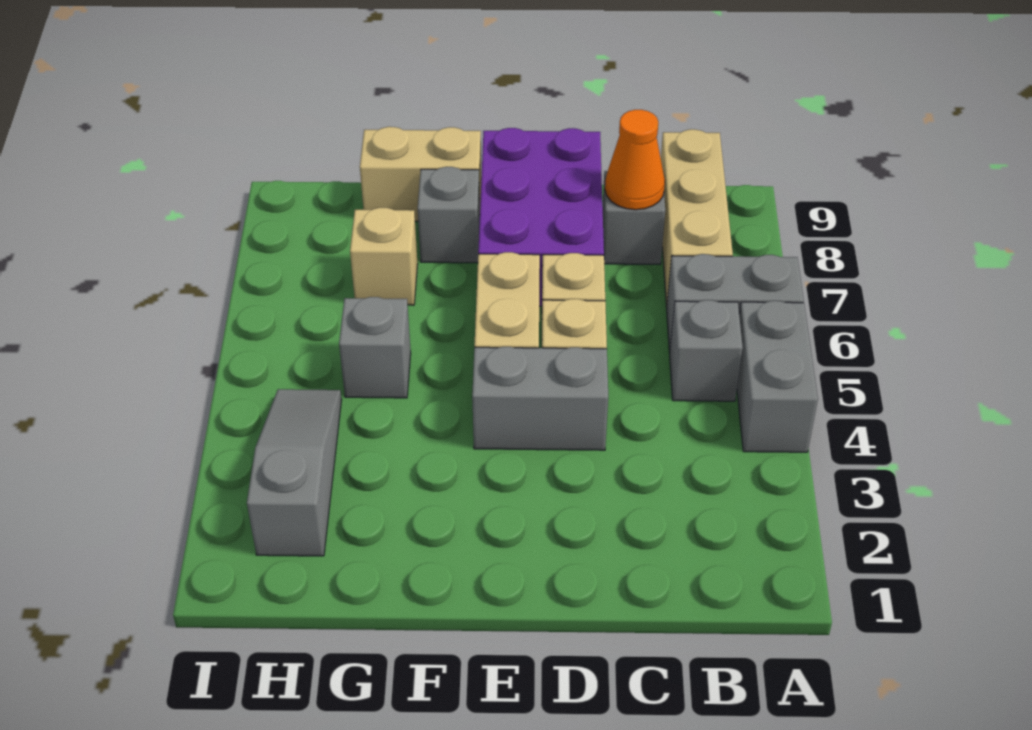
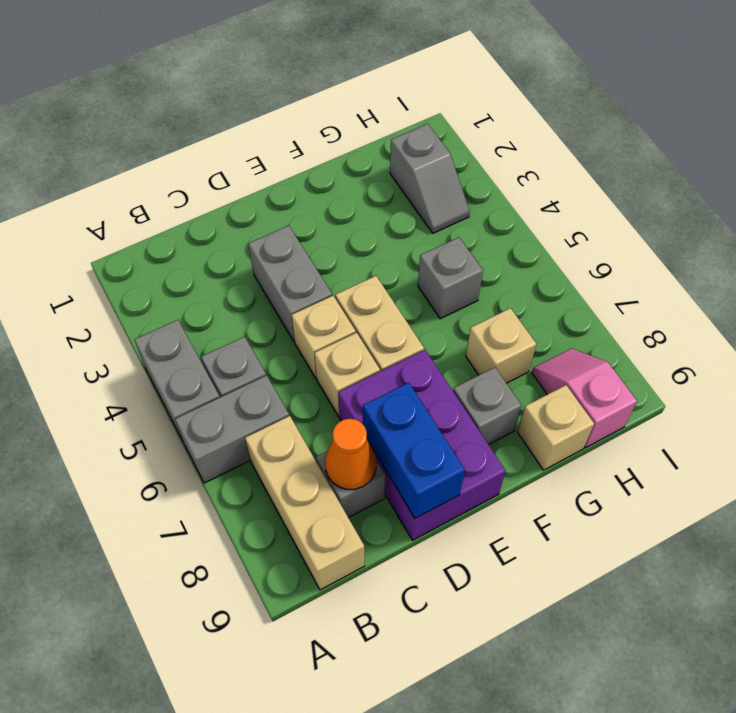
grey 1x2 brick [472,347,608,450] -> grey 1x2 brick turned to [249,226,332,342]
none -> blue 1x2 brick [363,383,465,518]
tan 1x2 brick [360,127,482,221] -> tan 1x1 brick [518,385,594,470]
grey 1x3 slope [247,389,342,556] -> grey 1x2 slope [390,124,470,233]
none -> pink 1x2 slope [532,349,637,448]

